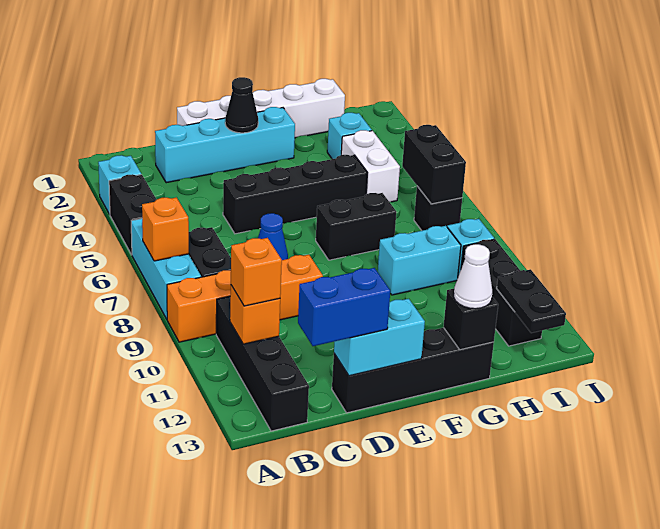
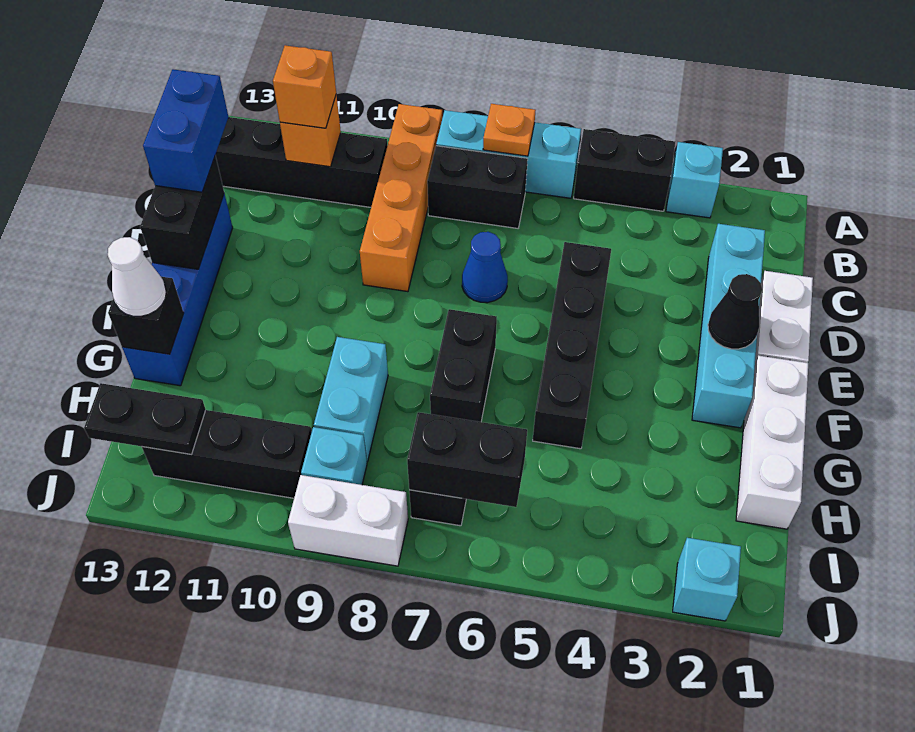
orange 1x1 brick [142,197,189,261] -> orange 1x1 plate [483,104,536,156]
black 1x4 brick [332,328,494,413] -> blue 1x4 brick [122,194,233,386]
cyan 1x2 brick [334,299,425,376] -> black 1x2 brick [140,156,224,269]
cyan 1x1 brick [327,113,372,159] -> cyan 1x1 brick moved to [673,538,741,621]
white 1x2 brick [341,130,400,202] -> white 1x2 brick moved to [288,475,408,566]

